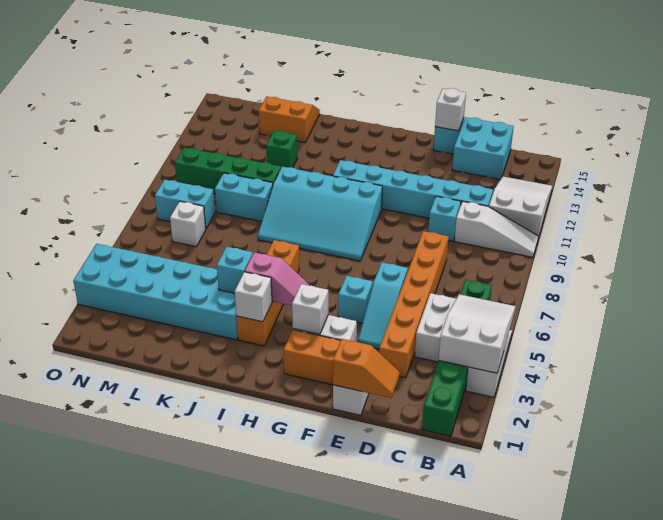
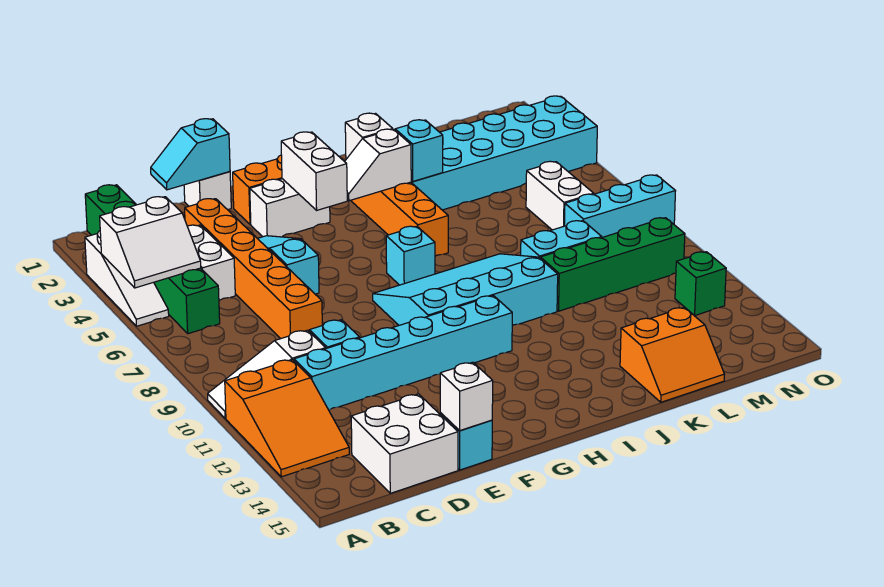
white 2x3 slope [439,294,515,373] -> white 2x2 slope [100,197,201,288]
white 2x3 slope [489,176,552,238] -> orange 2x3 slope [225,360,349,477]
cyan 2x2 brick [452,117,514,179] -> white 2x2 brick [351,394,458,493]
orange 1x2 slope [333,339,400,398] -> cyan 1x2 slope [151,119,230,190]
cyan 1x1 brick [338,276,373,323] -> cyan 1x1 brick moved to [386,226,435,285]
white 1x1 brick [292,284,328,334] -> white 1x2 brick [281,132,347,210]
pink 1x2 slope [245,252,309,306] -> white 1x2 slope [345,129,411,201]
green 1x1 brick [266,131,298,168] -> green 1x1 brick moved to [675,252,726,316]
white 1x1 brick [170,201,206,247] -> white 1x2 brick [526,161,594,230]
cyan 1x2 brick [155,180,215,229] -> cyan 1x3 brick [564,175,675,237]

